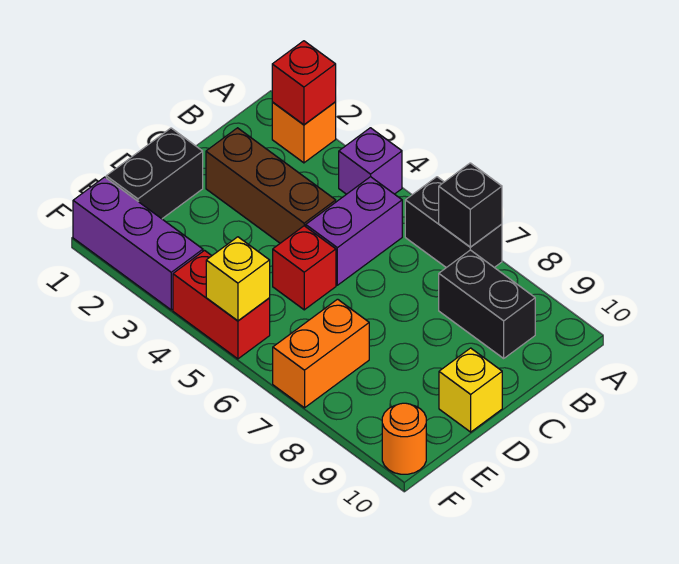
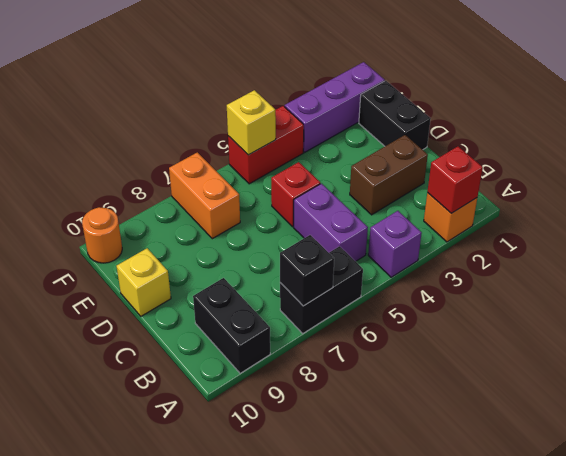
black 1x2 brick [439,250,535,358] -> black 1x2 brick turned to [193,278,270,373]
brown 1x3 brick [206,128,336,243] -> brown 1x2 brick [350,135,428,215]

